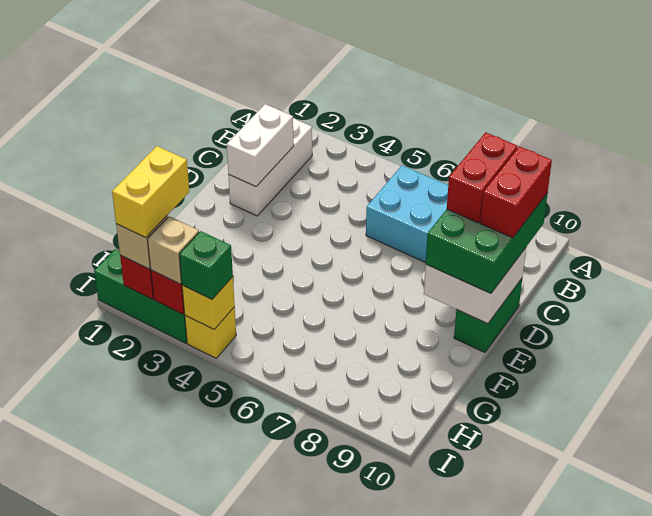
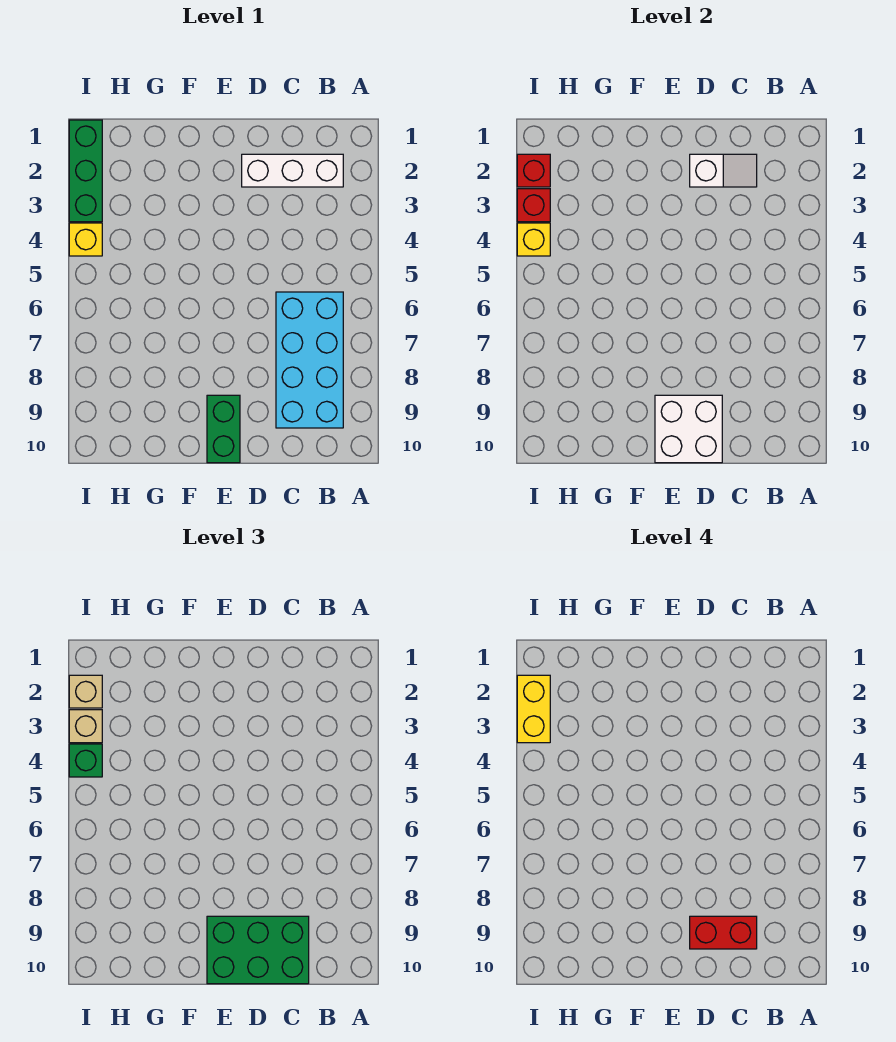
white 1x2 brick [227,104,294,187] -> white 1x2 slope [690,154,757,187]
red 1x2 brick [480,146,552,238] -> none
green 1x2 brick [454,279,522,353] -> green 1x2 brick turned to [207,395,240,463]
yellow 1x2 brick [112,146,189,238] -> yellow 1x2 brick turned to [517,675,550,743]

